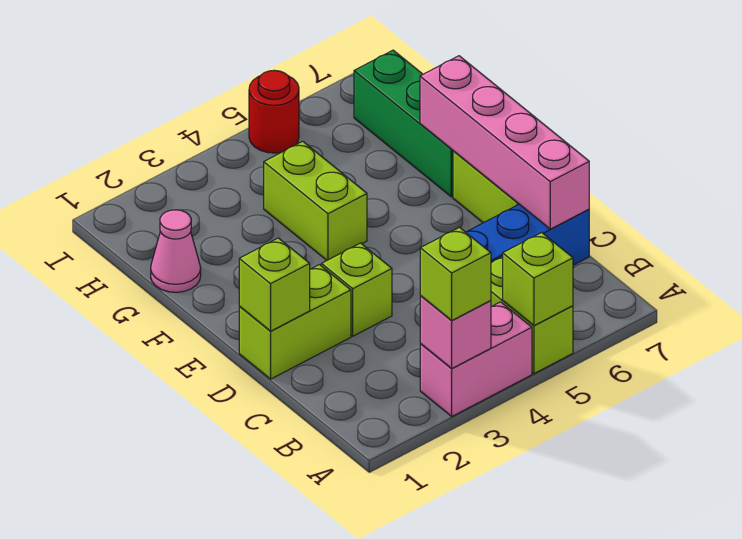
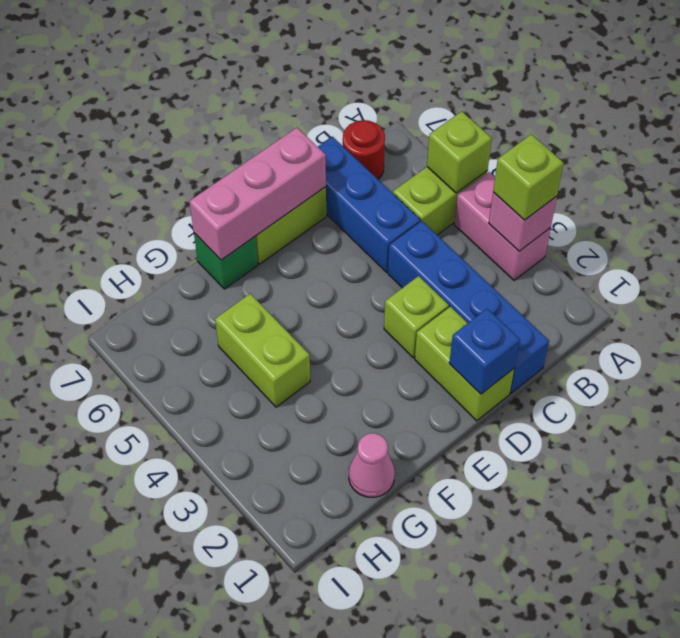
none -> blue 1x4 brick [388,221,549,393]
pink 1x4 brick [420,56,589,229] -> pink 1x3 brick [189,128,326,260]
lime 1x1 brick [239,238,310,331] -> blue 1x1 brick [449,308,520,394]
lime 1x2 brick [264,141,367,260] -> lime 1x2 brick turned to [215,294,310,407]
green 1x3 brick [354,50,453,197] -> green 1x1 brick [194,233,258,289]
red 1x1 round brick [249,70,299,153] -> red 1x1 round brick moved to [343,120,385,179]

